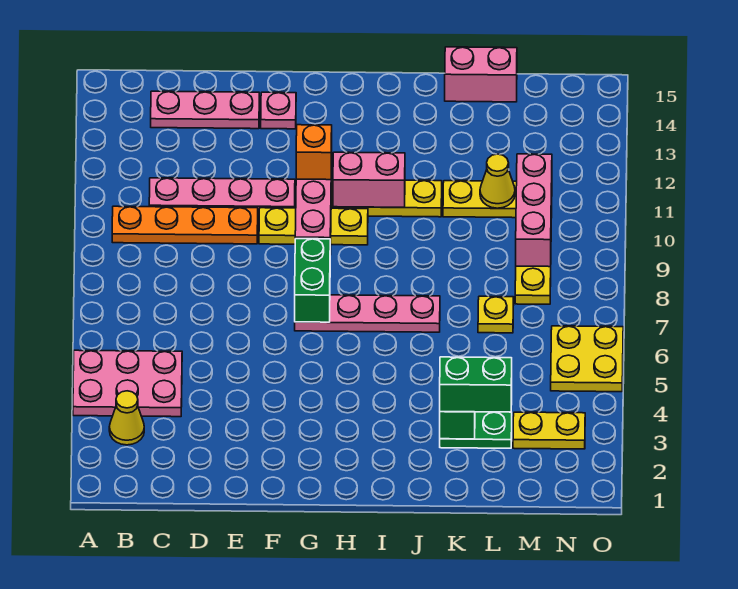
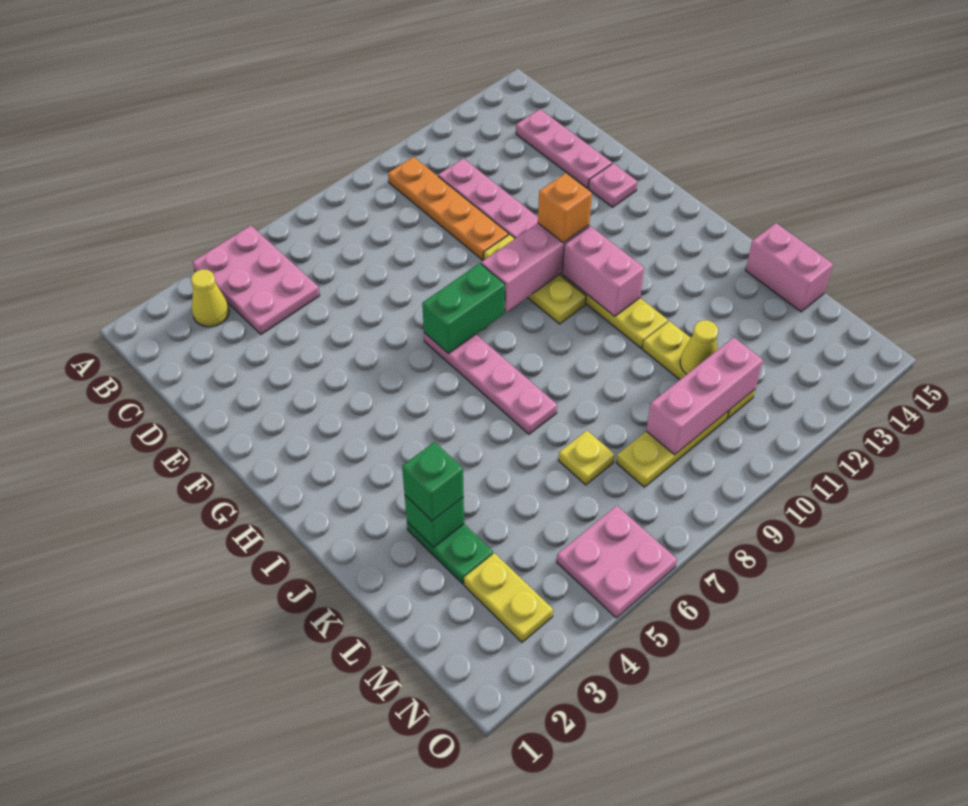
green 1x2 brick [440,357,512,412] -> green 1x1 brick [402,442,464,521]
yellow 2x2 plate [551,326,623,392] -> pink 2x2 plate [557,506,677,618]

